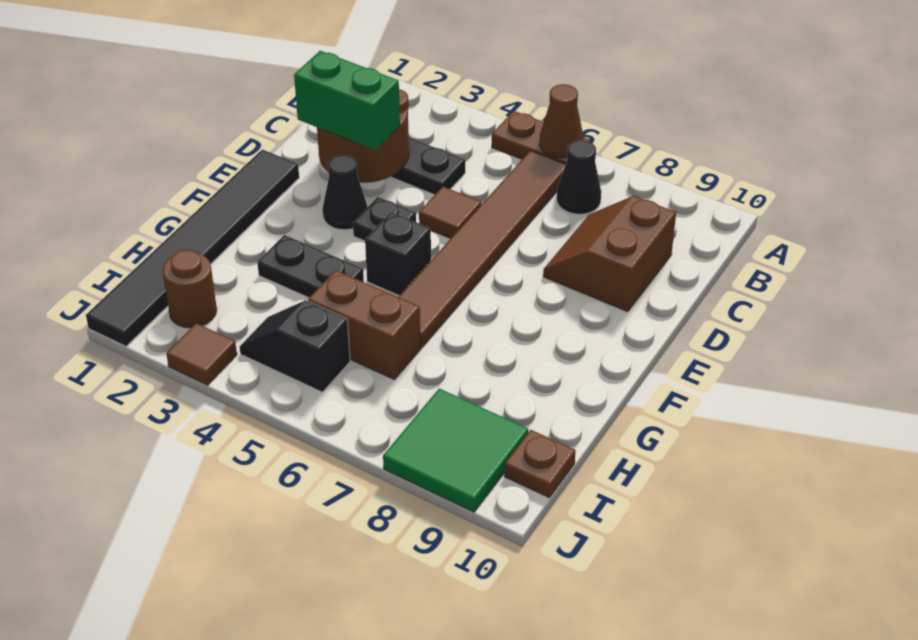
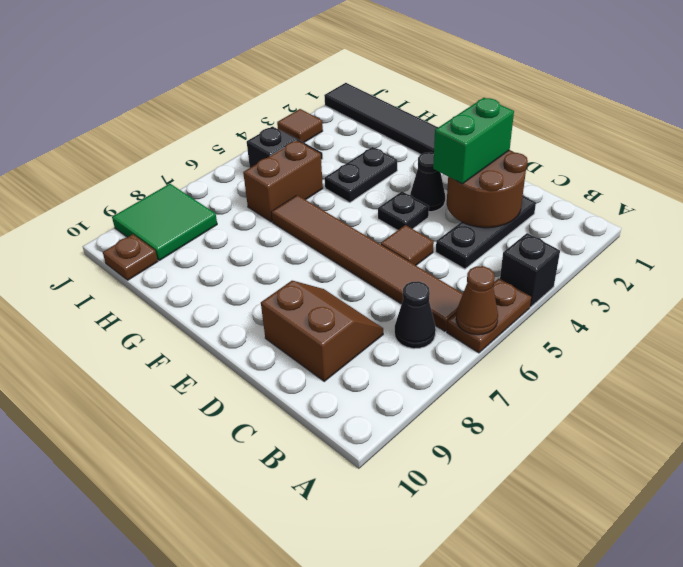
black 1x1 brick [365,212,431,295] -> black 1x1 brick moved to [500,233,560,307]
brown 1x1 round brick [162,250,217,328] -> none

